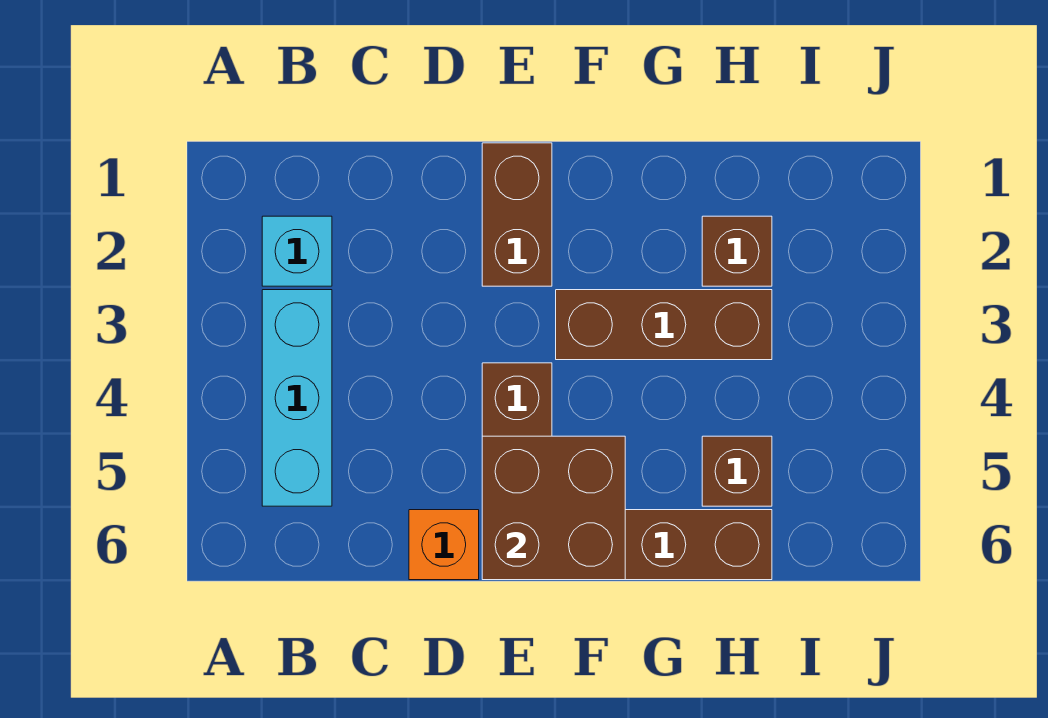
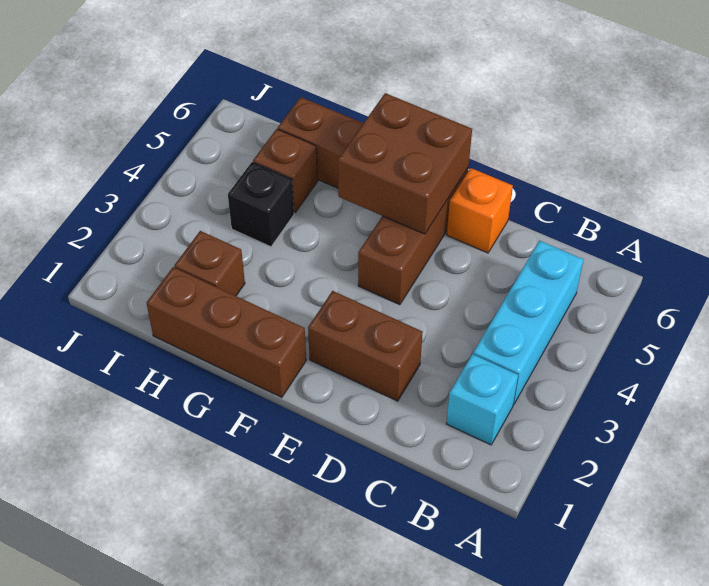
brown 1x2 brick [482,143,552,286] -> brown 1x2 brick turned to [308,291,423,401]
brown 1x3 brick [556,290,772,360] -> brown 1x3 brick moved to [146,267,306,398]
none -> black 1x1 brick [228,162,294,247]

